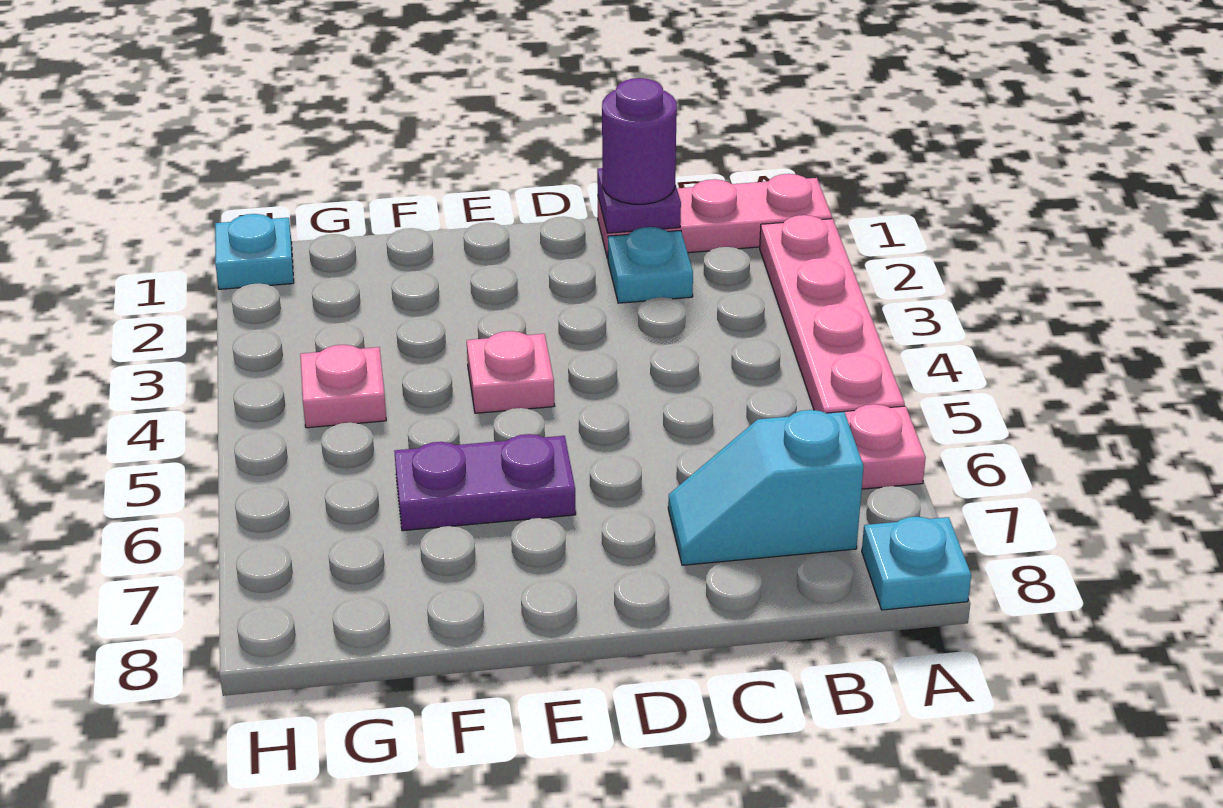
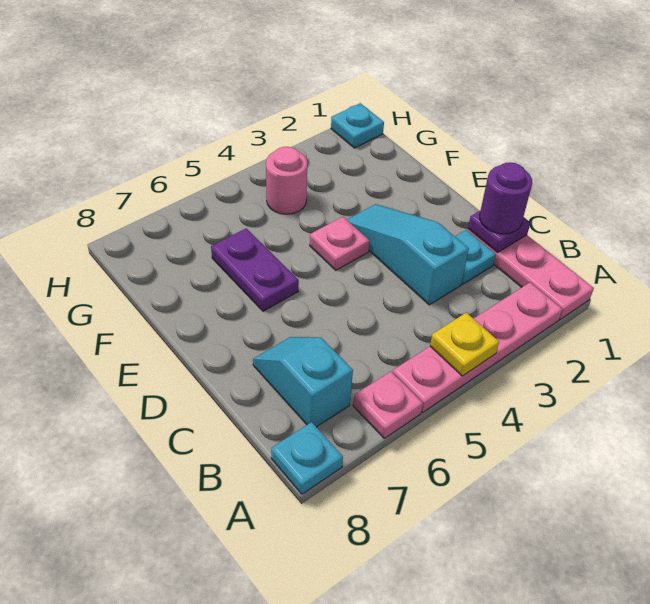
none -> yellow 1x1 plate [430,313,499,376]
none -> cyan 1x3 slope [347,204,469,305]
pink 1x1 plate [300,345,386,428] -> pink 1x1 round brick [266,147,307,214]

